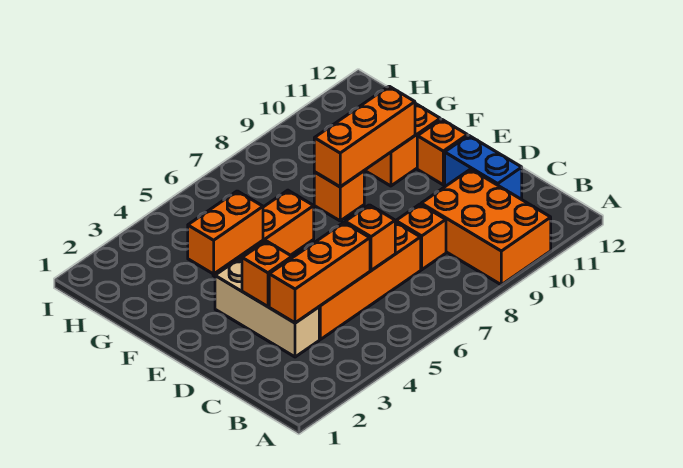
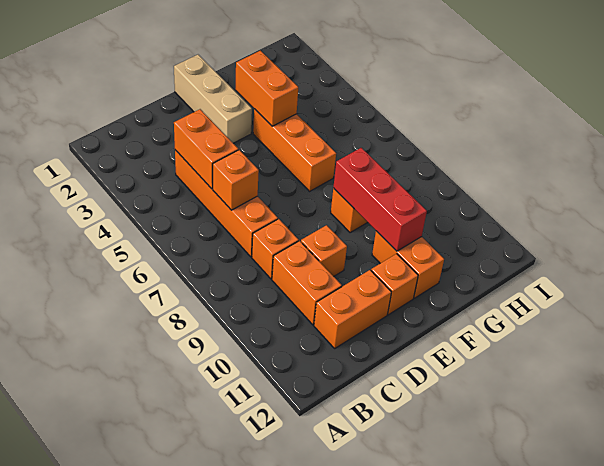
orange 2x3 brick [421,169,551,285] -> orange 1x2 brick [272,241,342,325]
tan 1x3 brick [215,259,319,357] -> tan 1x3 brick turned to [174,55,252,143]
orange 1x3 brick [269,222,370,323] -> orange 1x2 brick [174,109,238,189]
blue 1x2 brick [445,136,522,199] -> orange 1x2 brick [314,270,391,348]
orange 1x1 brick [242,241,292,307] -> orange 1x1 brick moved to [301,225,347,276]
orange 1x3 brick [314,86,415,187] -> red 1x3 brick [333,148,427,251]

